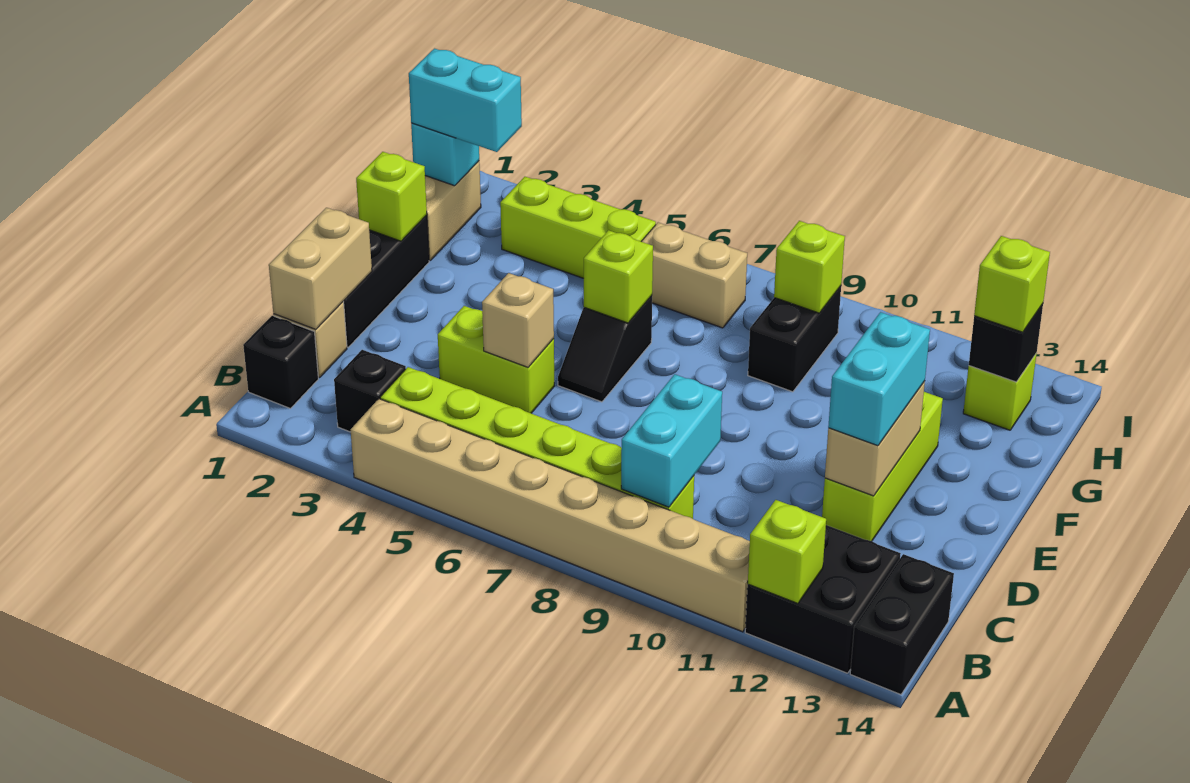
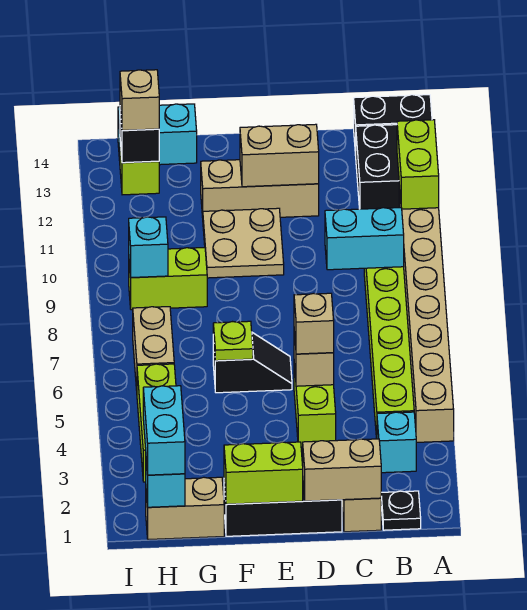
lime 1x1 brick [748,500,826,603] -> lime 1x2 brick [397,120,439,209]
black 1x1 brick [243,316,318,409] -> black 1x1 plate [381,491,421,530]
black 1x1 brick [334,350,406,432] -> cyan 1x1 brick [377,412,416,473]
none -> tan 1x1 brick [294,293,334,354]
lime 1x3 brick [822,392,943,541] -> tan 1x3 brick [201,160,319,217]
cyan 1x2 brick [828,312,930,446] -> cyan 1x2 brick moved to [118,104,197,165]
none -> tan 2x2 plate [203,208,284,278]
lime 1x1 brick [356,152,427,241] -> lime 1x2 brick [224,442,303,504]
lime 1x1 brick [584,230,653,323] -> lime 1x1 plate [213,321,253,361]
black 1x2 brick [748,286,841,392] -> lime 1x2 brick [129,248,207,310]
lime 1x1 brick [774,221,845,313] -> cyan 1x1 brick [129,217,168,278]
lime 1x1 brick [974,236,1050,332] -> tan 1x1 brick [120,70,159,130]

